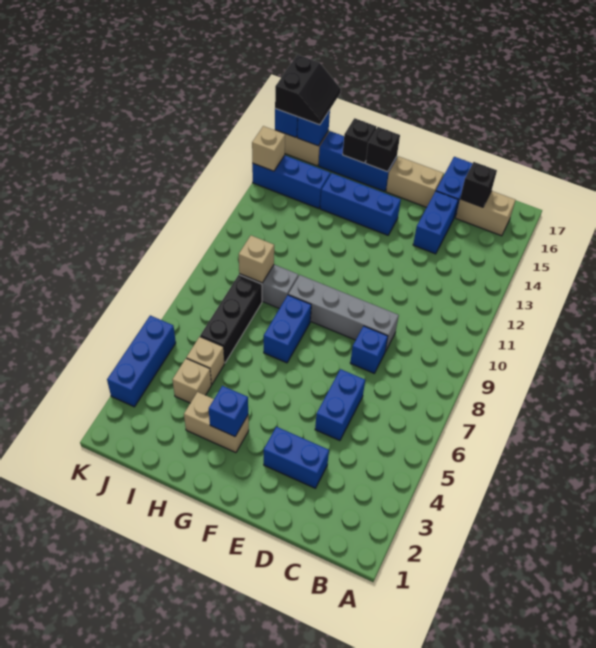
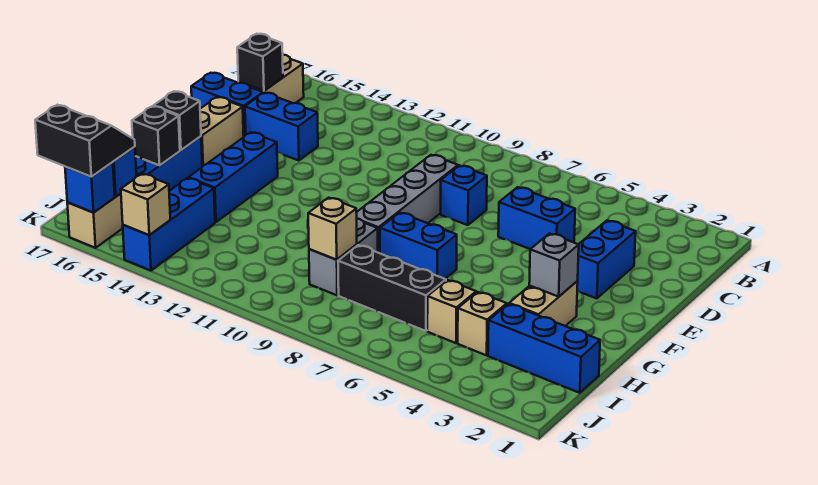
blue 1x1 brick [209,386,248,437] -> grey 1x1 brick [529,234,579,297]
blue 1x3 brick [107,315,176,407] -> blue 1x3 brick moved to [488,304,600,393]

